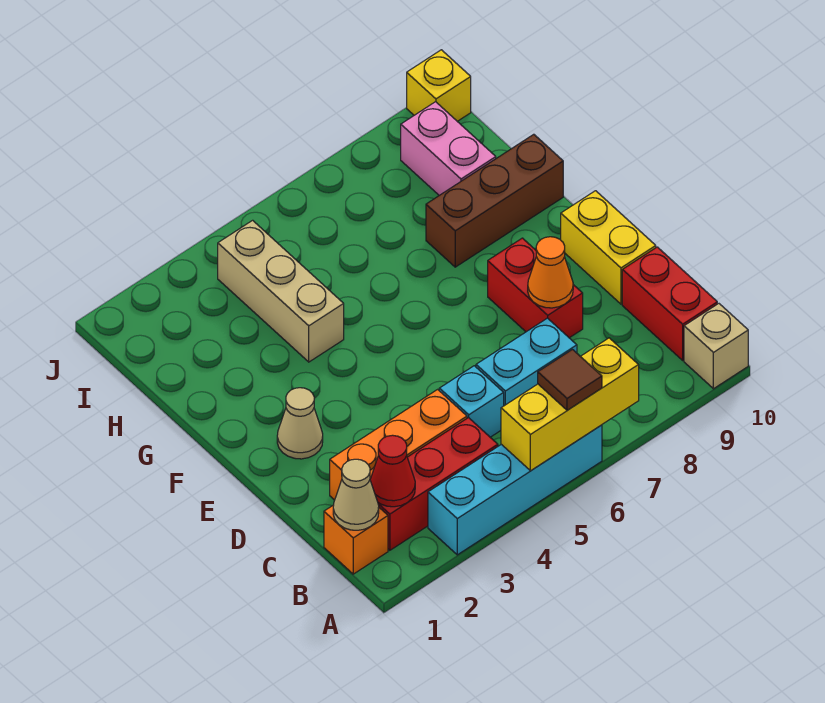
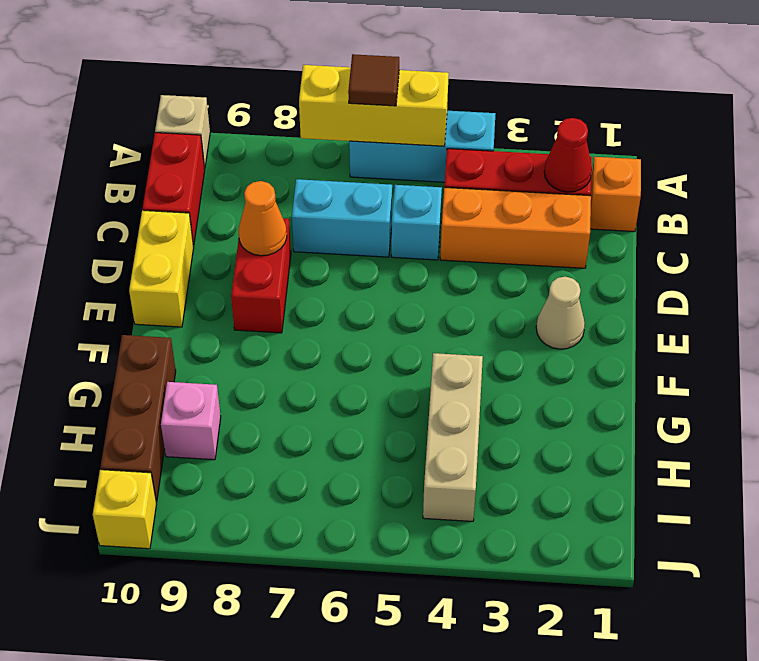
cyan 1x4 brick [428,425,602,555] -> cyan 1x3 brick [349,111,495,182]
tan 1x1 cone [333,459,379,530] -> none
brown 1x3 brick [426,134,563,267] -> brown 1x3 brick turned to [100,335,176,502]
pink 1x2 brick [401,102,496,195] -> pink 1x1 brick [161,382,221,460]

